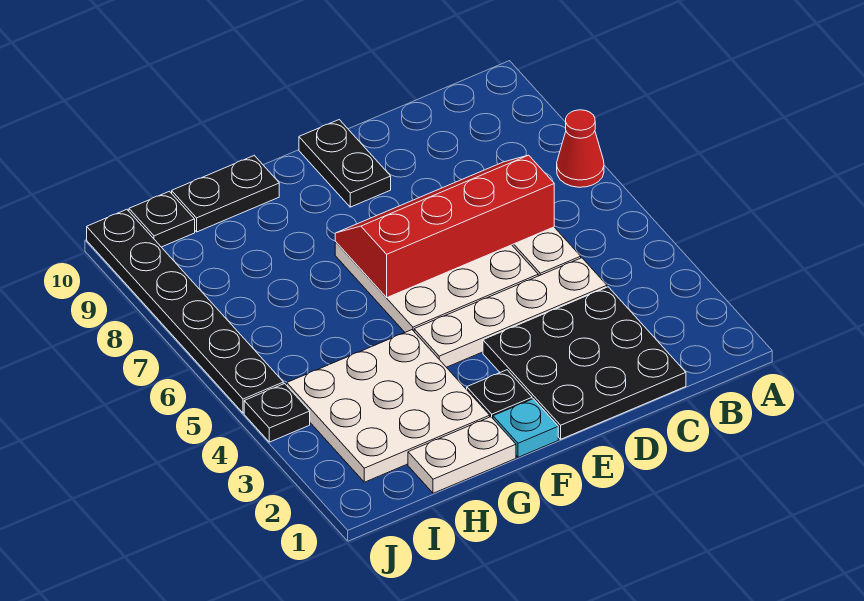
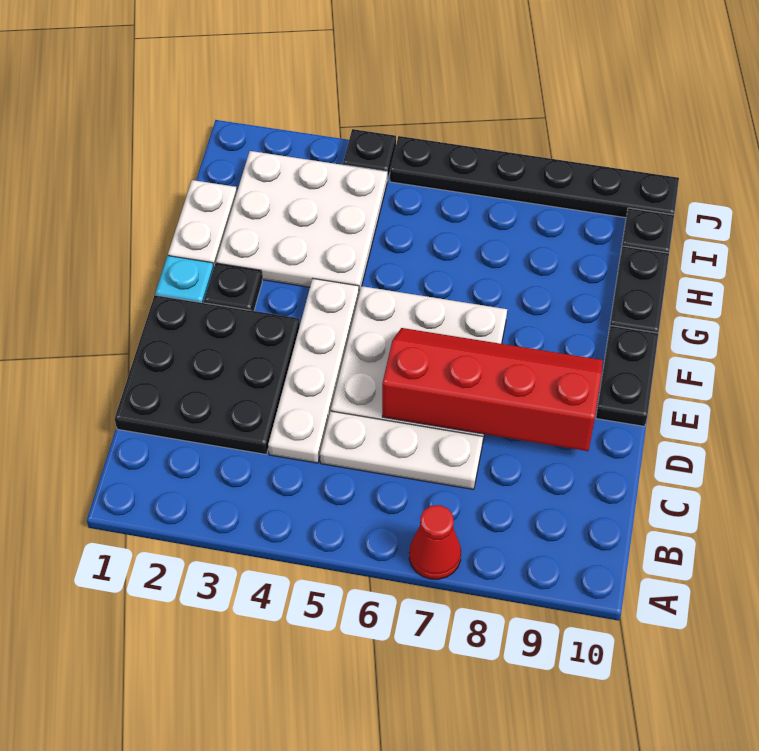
red 2x4 slope [335,155,554,298] -> red 2x4 slope turned to [382,328,603,451]
black 1x2 plate [299,120,391,207] -> black 1x2 plate turned to [596,325,658,427]

